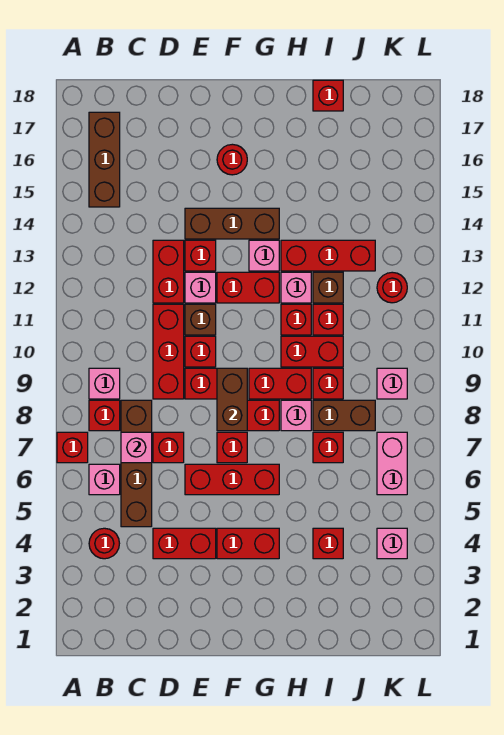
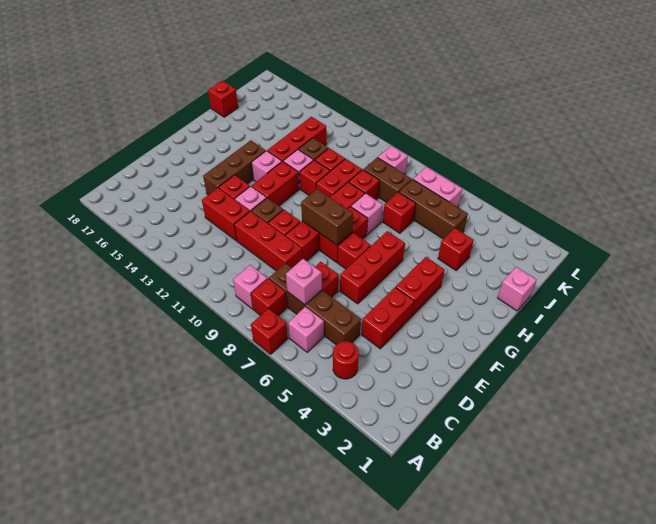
brown 1x3 brick [89,112,120,207] -> brown 1x3 brick moved to [399,179,468,239]
red 1x1 round brick [217,144,247,175] -> none
brown 1x2 brick [313,400,375,431] -> brown 1x2 brick turned to [364,157,412,203]
pink 1x1 brick [377,528,407,559] -> pink 1x1 brick moved to [497,267,536,311]
red 1x1 round brick [377,272,407,303] -> none

